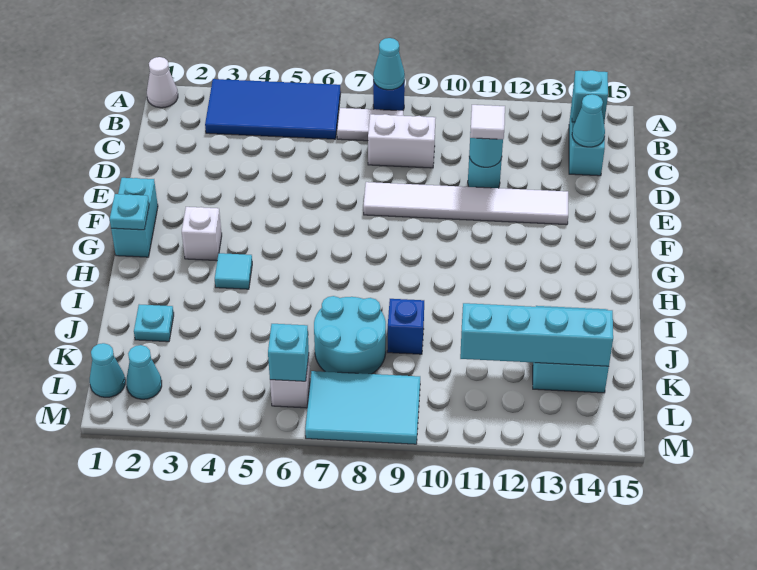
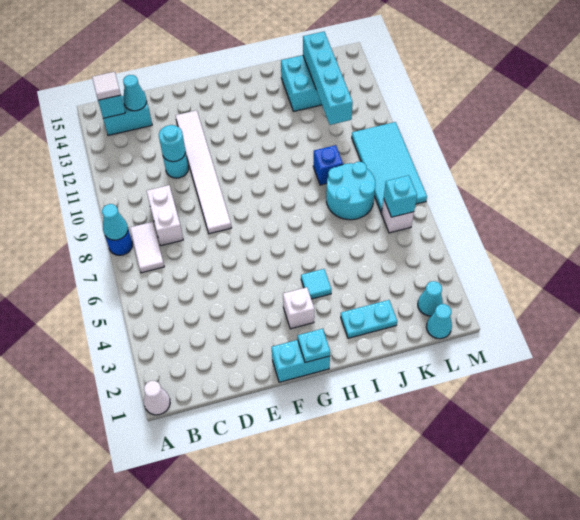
blue 2x4 tile [205,79,341,139] -> none
white 1x1 tile [470,105,505,139] -> white 1x1 tile moved to [92,72,121,100]
cyan 1x1 plate [134,304,174,342] -> cyan 1x2 plate [341,300,397,338]
cyan 2x3 tile [305,371,420,444] -> cyan 2x4 tile [352,122,427,213]

